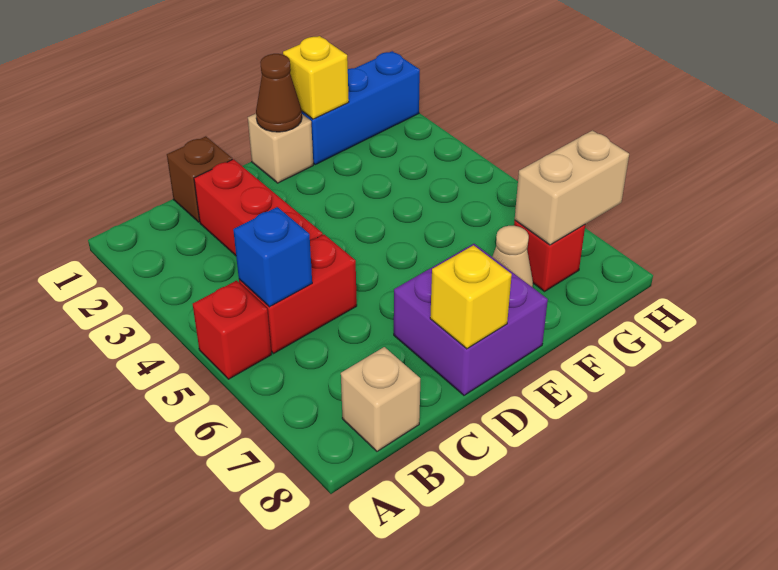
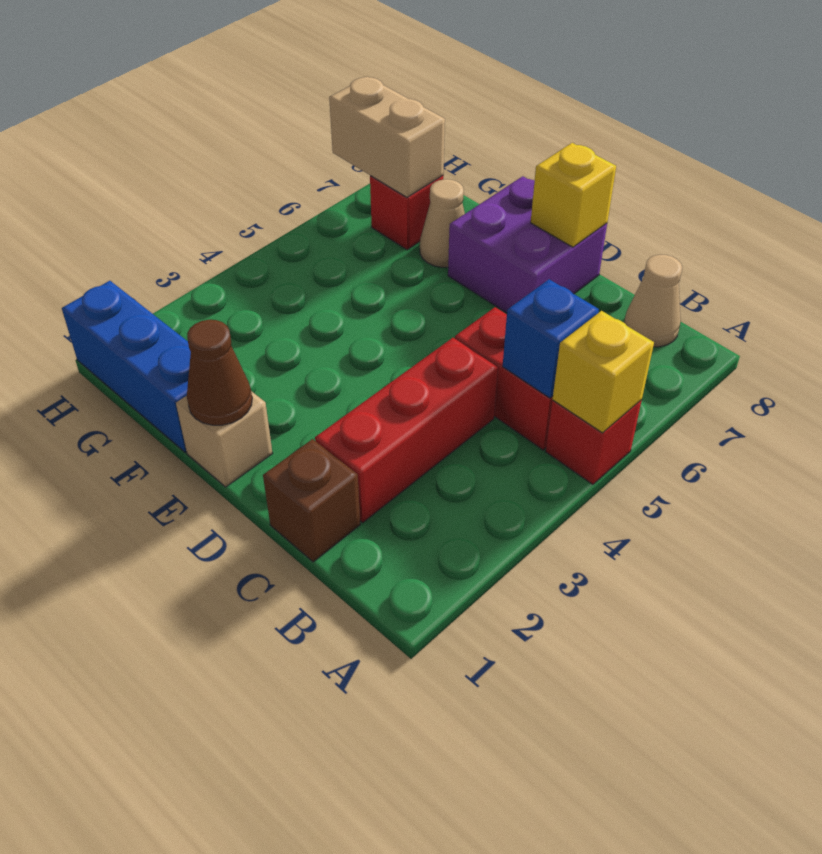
tan 1x1 brick [341,347,420,451] -> tan 1x1 cone [624,255,682,347]
yellow 1x1 brick [283,36,349,119] -> yellow 1x1 brick moved to [552,311,654,433]

